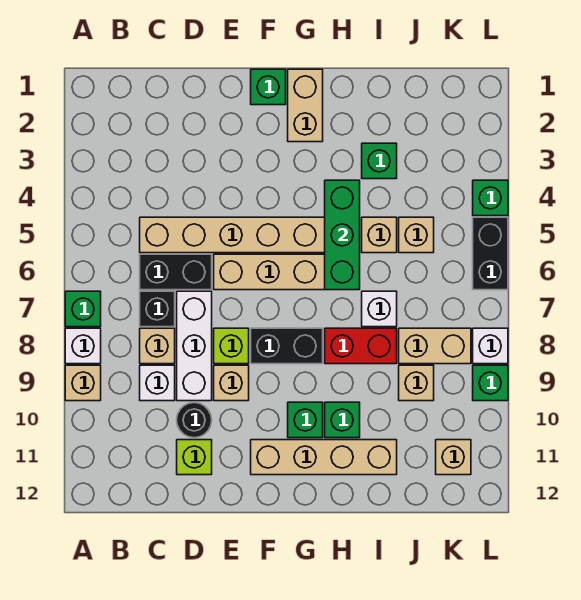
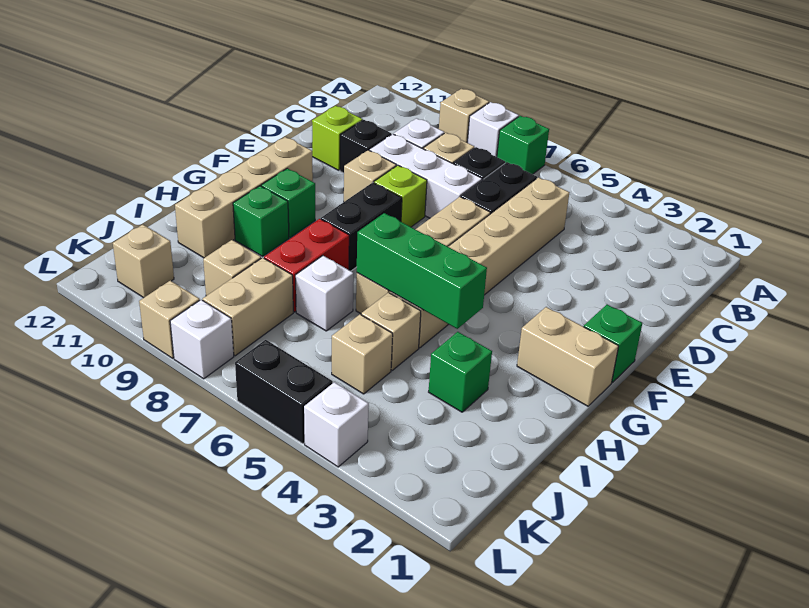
black 1x1 round brick [177,403,212,438] -> black 1x1 brick [340,120,391,173]
green 1x1 brick [473,180,508,216] -> white 1x1 brick [304,382,369,467]
green 1x1 brick [473,365,508,401] -> tan 1x1 brick [139,281,200,358]

